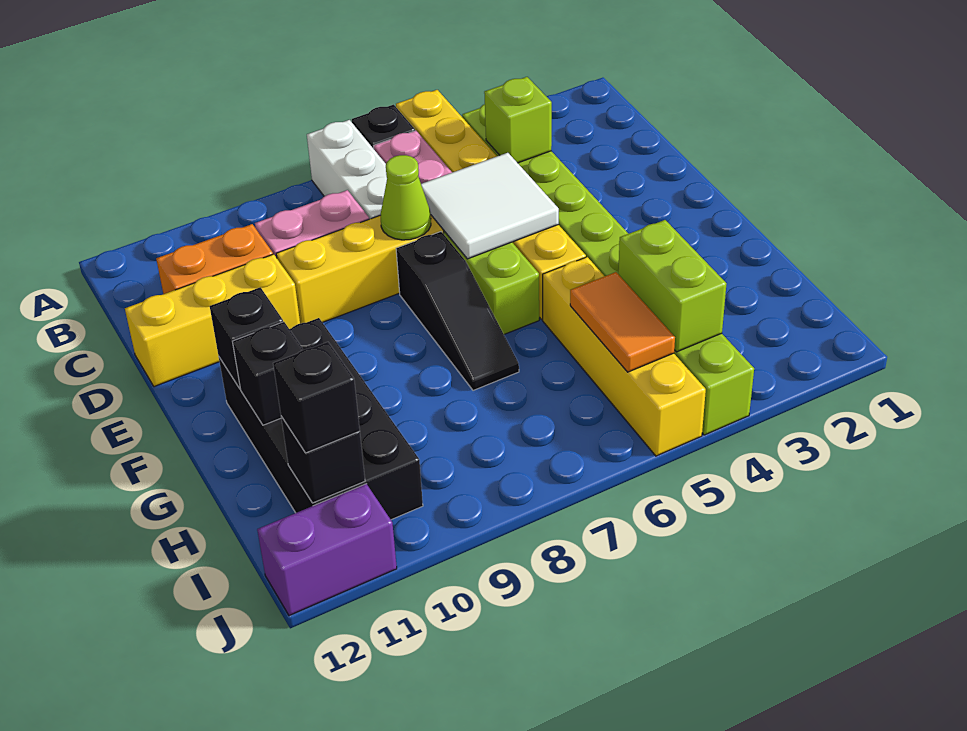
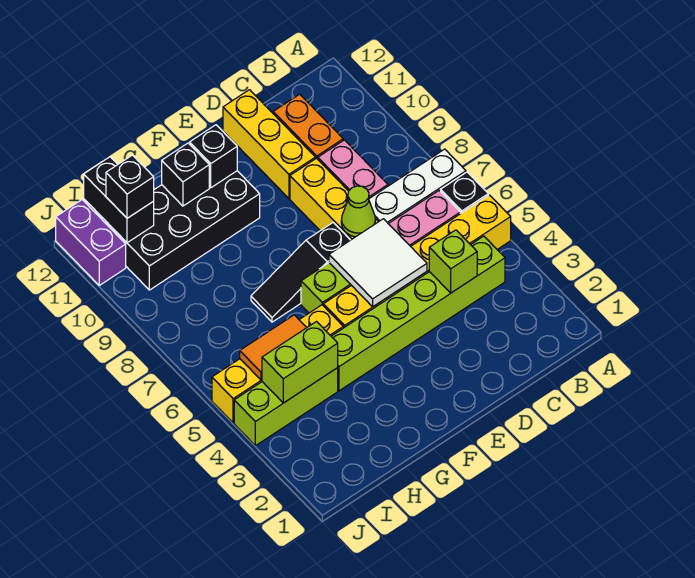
black 1x1 brick [281,416,365,503] -> black 1x2 brick [84,157,154,243]

